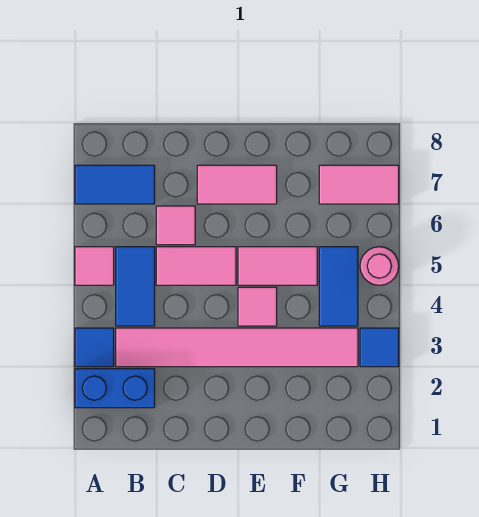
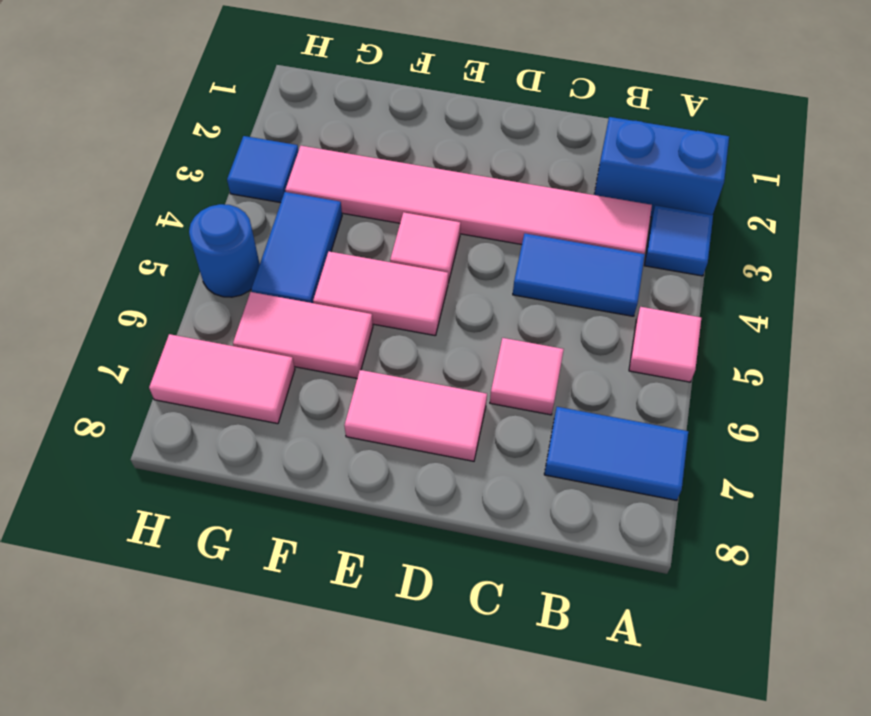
blue 1x2 tile [116,247,155,326] -> blue 1x2 tile turned to [513,233,645,316]
pink 1x2 tile [156,247,236,285] -> pink 1x2 tile moved to [233,292,373,378]
pink 1x1 round brick [360,247,399,285] -> blue 1x1 round brick [189,204,260,297]

